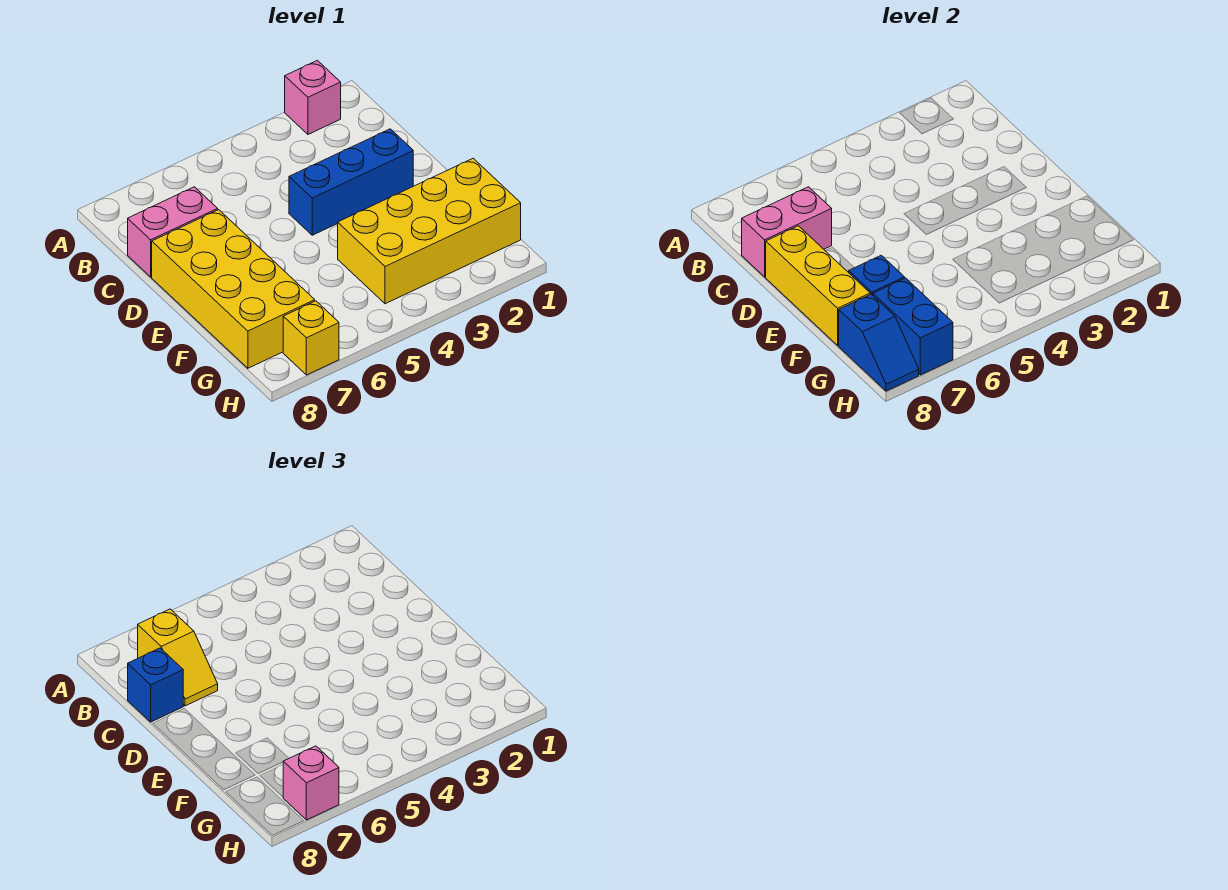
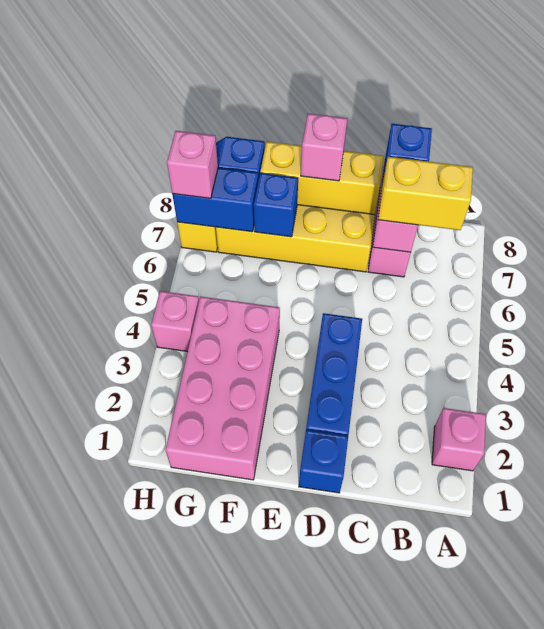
yellow 1x2 slope [138,609,218,706] -> yellow 1x2 brick [378,157,473,230]
none -> blue 1x1 brick [299,430,348,493]
none -> pink 1x1 brick [301,114,347,181]
yellow 2x4 brick [338,158,521,304] -> pink 2x4 brick [166,297,280,480]
none -> pink 1x1 brick [151,291,199,352]

